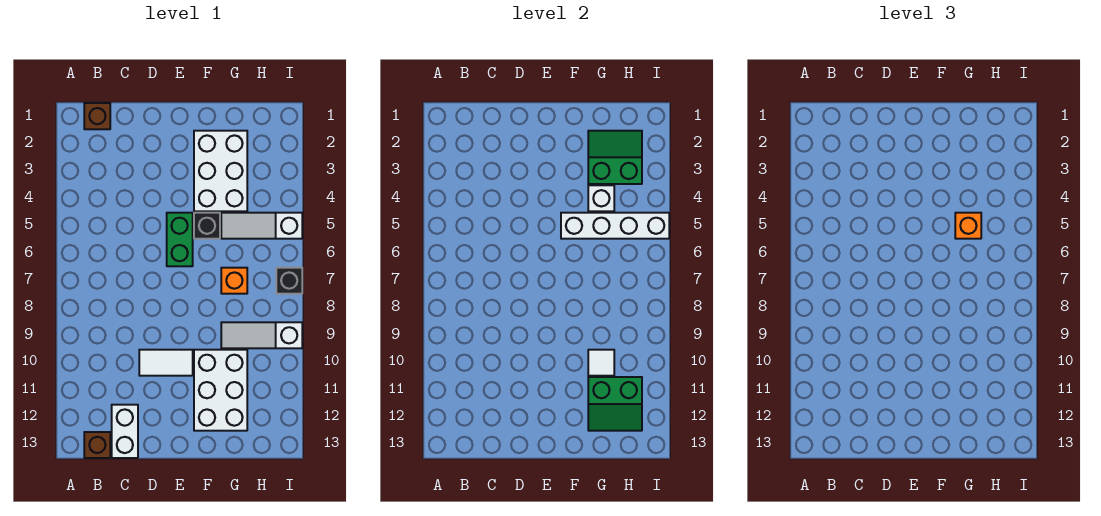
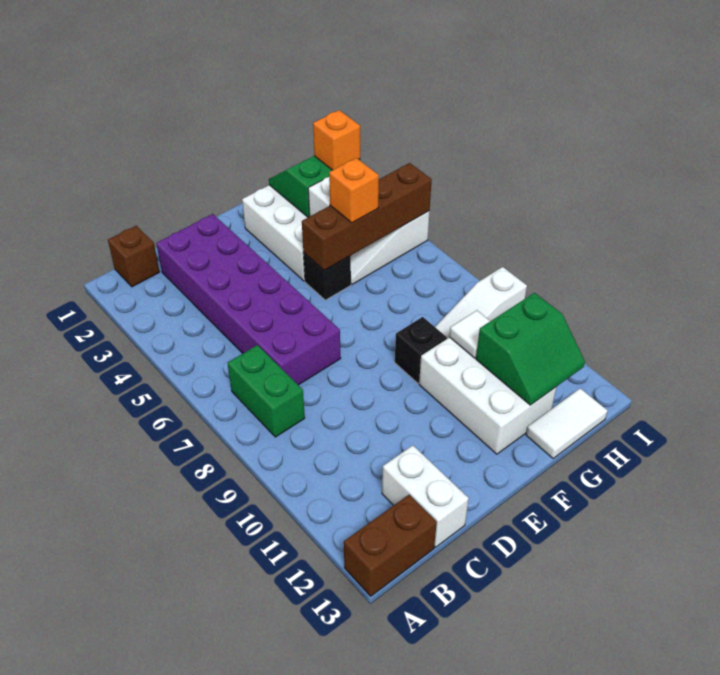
brown 1x1 brick [84,432,110,458] -> brown 1x2 brick [344,495,437,596]
none -> purple 2x6 brick [156,214,341,385]
white 1x2 tile [139,350,193,376] -> white 1x2 tile moved to [526,388,608,459]
green 1x2 brick [167,213,193,266] -> green 1x2 brick moved to [228,345,305,437]
white 1x4 brick [561,213,669,239] -> brown 1x4 brick [302,163,432,270]
orange 1x1 brick [221,268,247,294] -> orange 1x1 brick moved to [313,110,360,170]
black 1x1 brick [276,268,302,294] -> black 1x1 brick moved to [395,317,447,383]

